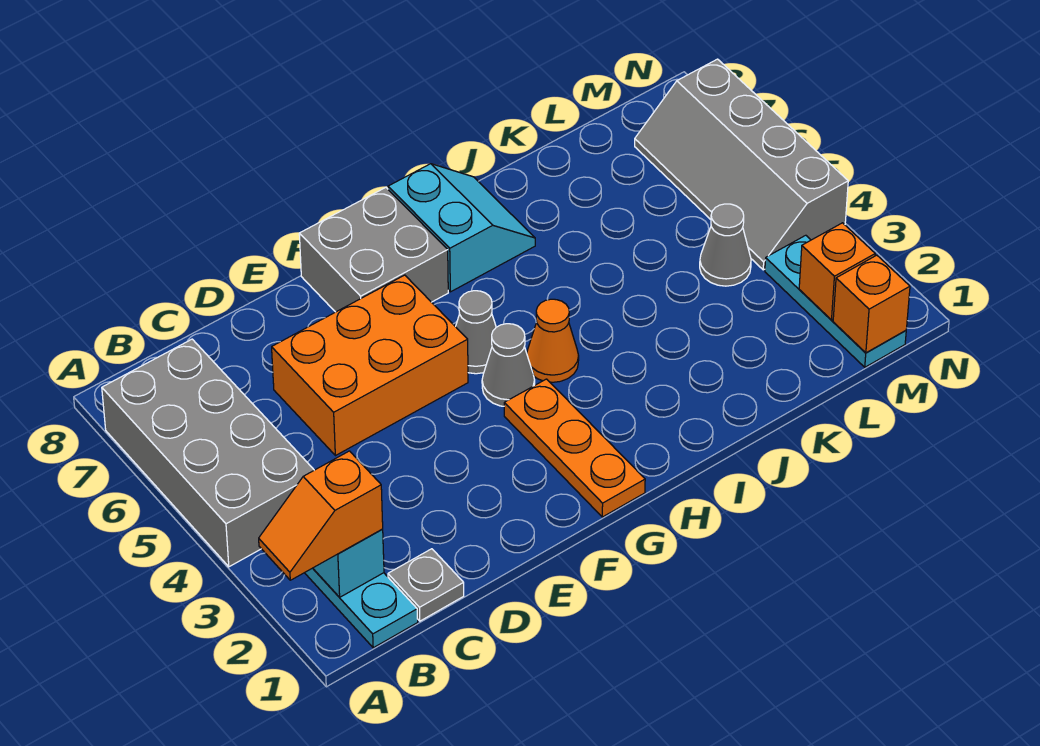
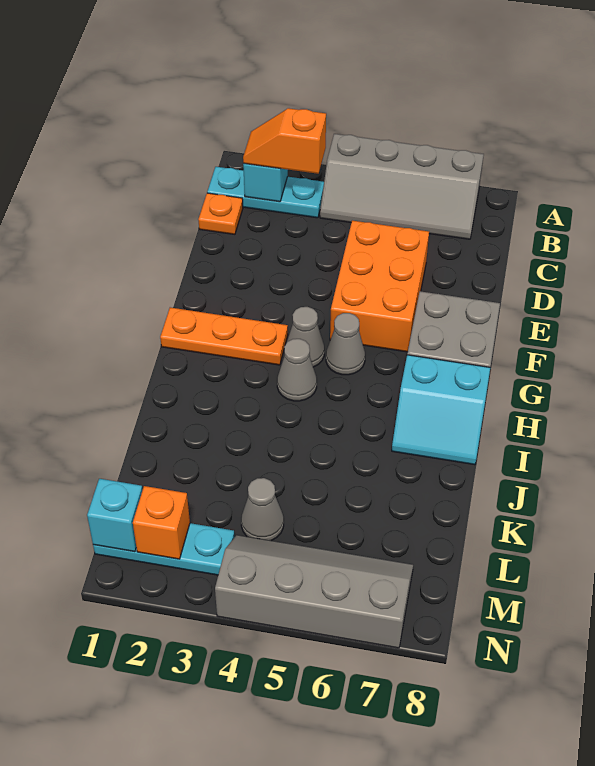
orange 1x2 slope [259,451,383,580] -> orange 1x2 slope turned to [243,108,326,174]
grey 2x4 brick [102,339,314,567] -> grey 2x4 slope [320,134,484,239]
grey 1x1 plate [388,549,464,621] -> orange 1x1 plate [198,193,243,234]
orange 1x1 cone [527,299,579,382] -> grey 1x1 cone [277,339,317,401]
orange 1x1 brick [833,255,910,353] -> cyan 1x1 brick [87,479,142,552]

